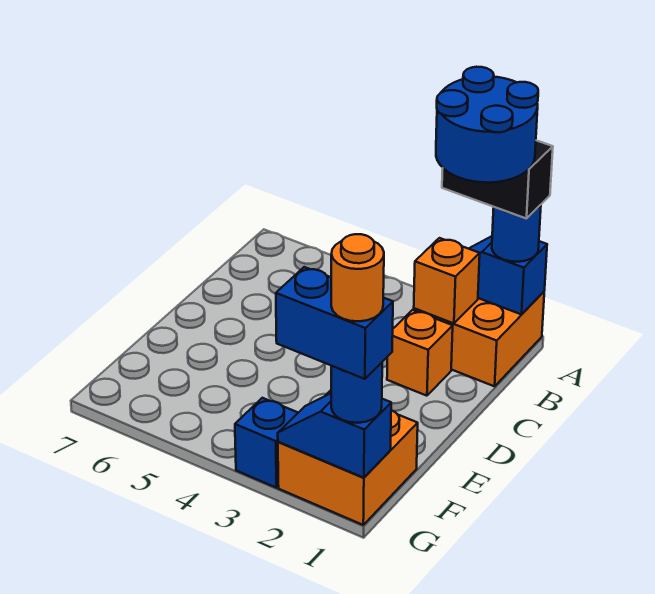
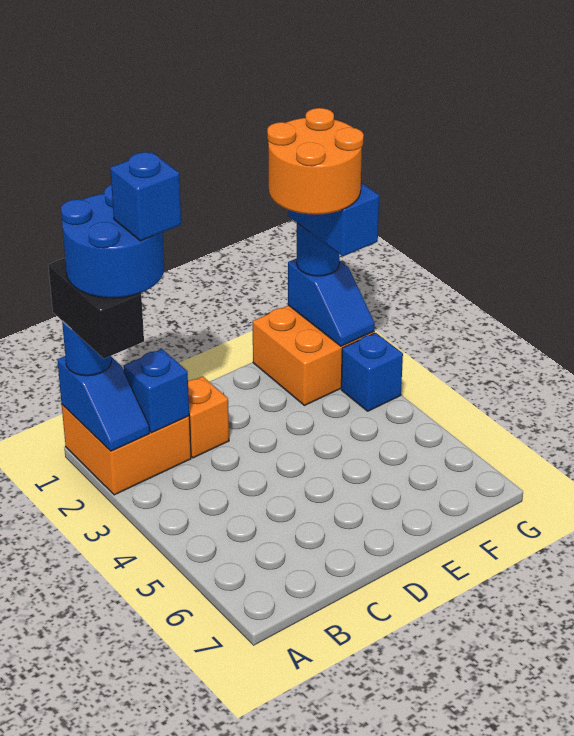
orange 1x1 brick [414,238,480,323] -> blue 1x1 brick [124,349,189,433]
none -> blue 1x1 brick [110,152,181,241]
orange 1x1 round brick [331,234,384,321] -> orange 2x2 round brick [267,108,364,215]

